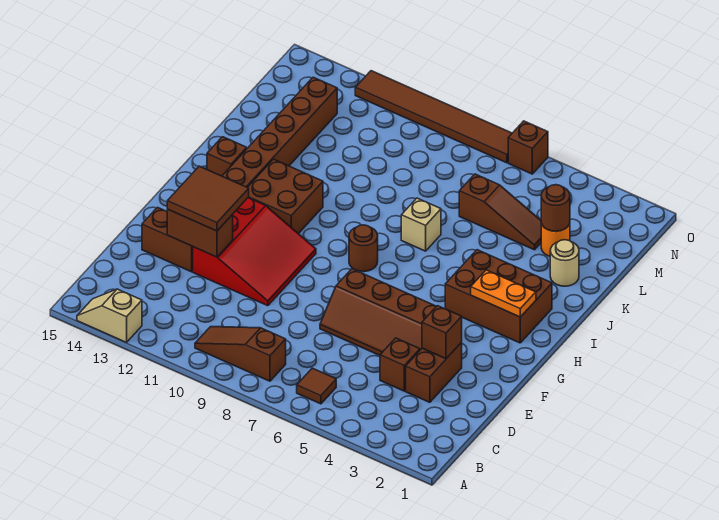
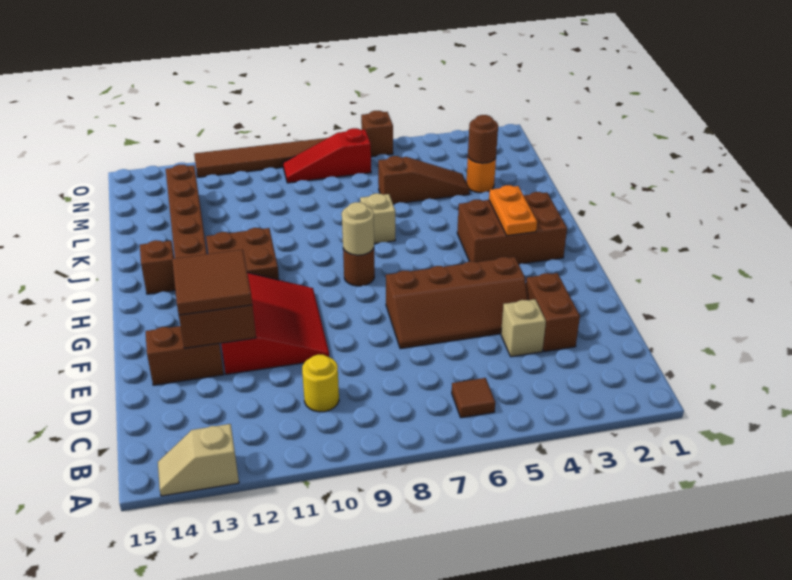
brown 1x3 slope [195,327,286,381] -> none
none -> yellow 1x1 round brick [302,355,339,412]
brown 1x1 brick [380,338,420,391] -> tan 1x1 brick [501,299,546,357]
brown 1x1 brick [422,306,462,359] -> none
orange 1x2 plate [471,270,536,317] -> orange 1x2 plate turned to [489,185,537,236]
tan 1x1 round brick [550,240,579,286] -> tan 1x1 round brick moved to [342,202,374,255]
none -> red 1x3 slope [283,128,371,183]

